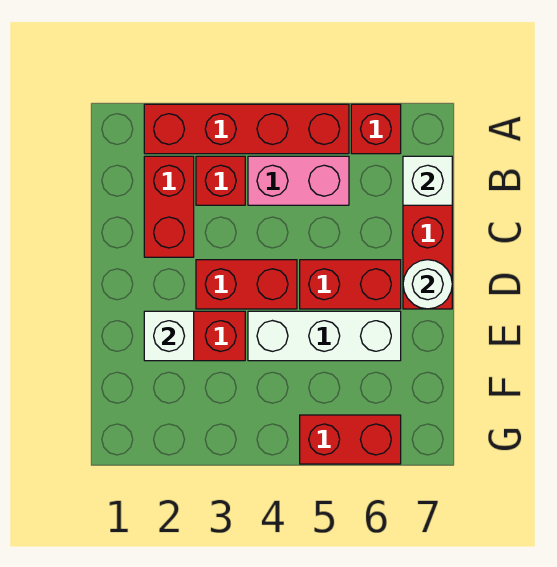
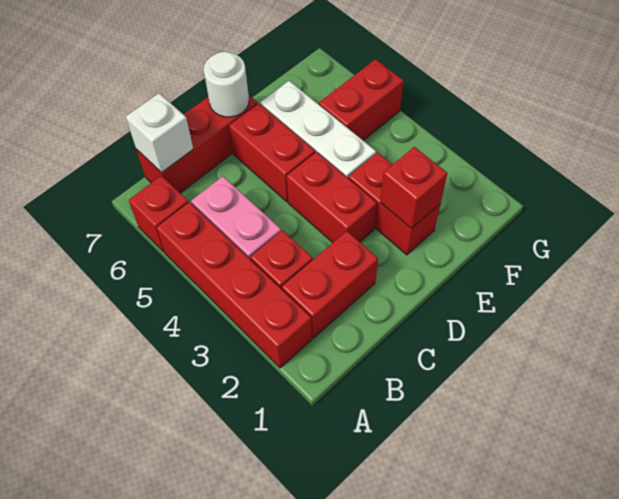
white 1x1 brick [144,311,194,361] -> red 1x1 brick [380,147,447,229]
red 1x2 brick [300,415,401,464] -> red 1x2 brick turned to [319,59,404,140]

